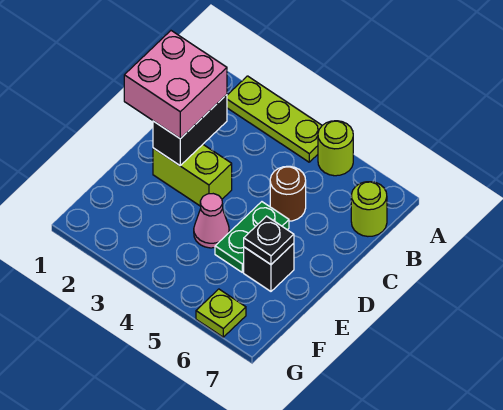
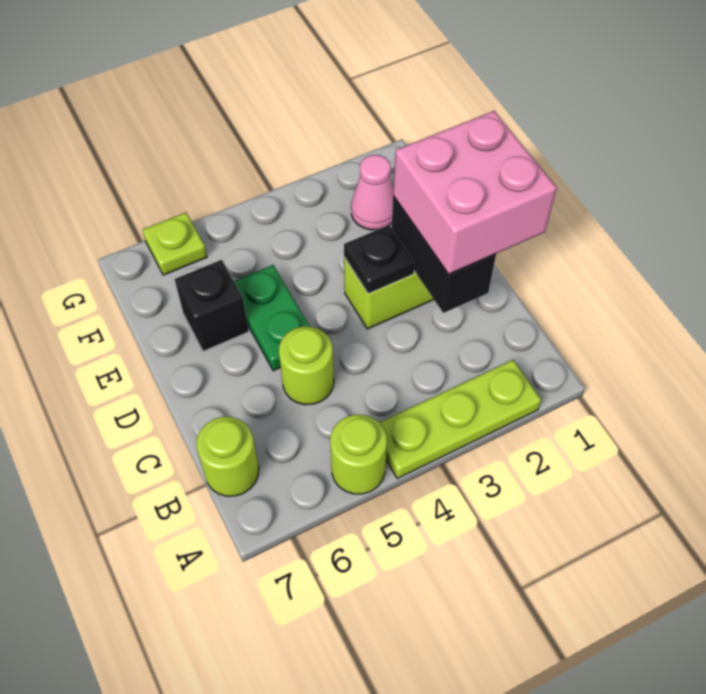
brown 1x1 round brick [270,166,306,221] -> lime 1x1 round brick [279,327,334,405]
pink 1x1 cone [194,194,229,248] -> pink 1x1 cone moved to [351,155,394,230]
black 1x1 plate [244,216,294,264] -> black 1x1 plate moved to [344,225,415,294]

